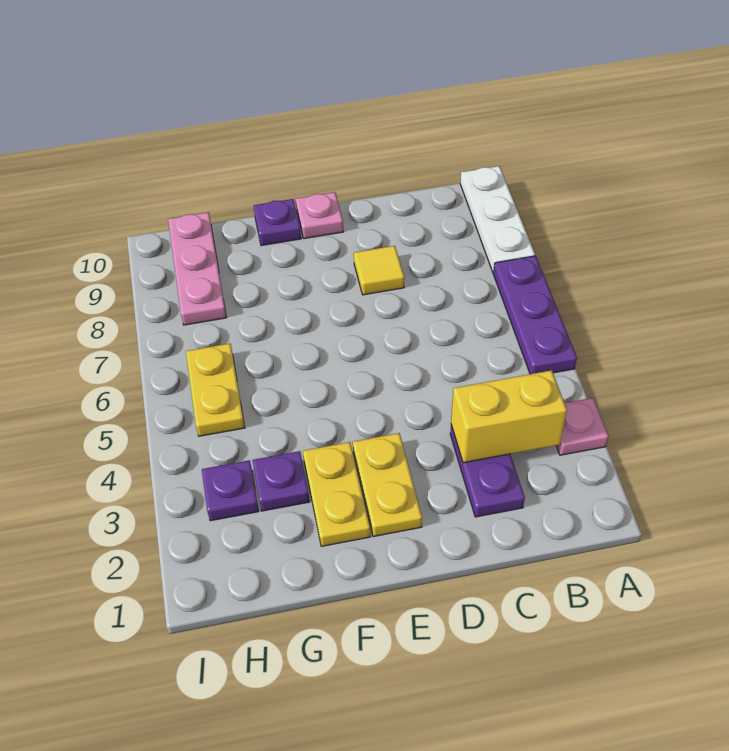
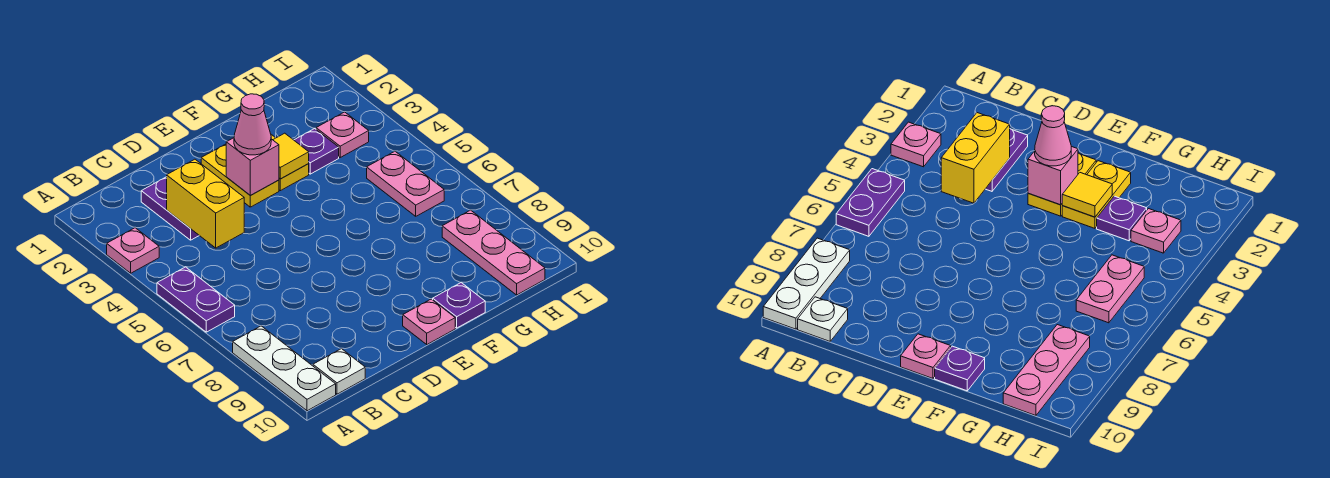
purple 1x3 plate [493,256,577,374] -> purple 1x2 plate [157,267,235,332]
yellow 1x2 brick [451,370,567,463] -> yellow 1x2 brick turned to [167,159,244,248]
none -> white 1x1 plate [313,349,365,394]
yellow 1x1 tile [354,246,404,295] -> yellow 1x1 tile moved to [273,133,309,179]
none -> pink 1x1 brick [226,138,279,196]
none -> pink 1x1 cone [234,94,271,155]
purple 1x1 plate [202,460,259,521] -> pink 1x1 plate [316,112,369,157]
yellow 1x2 plate [186,343,245,436] -> pink 1x2 plate [367,151,444,216]

